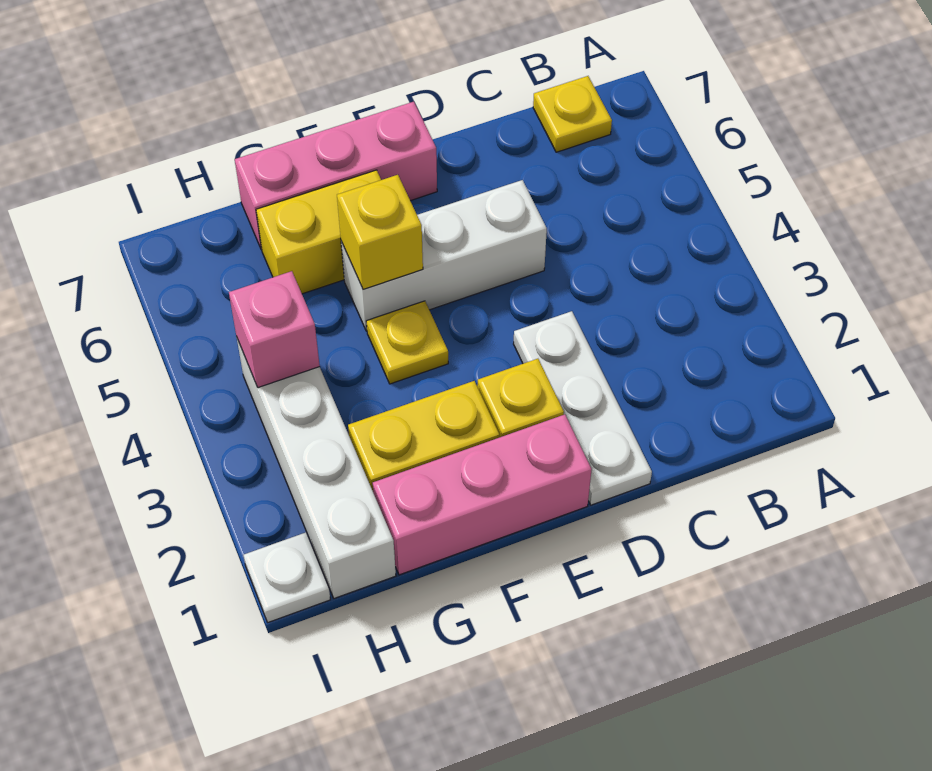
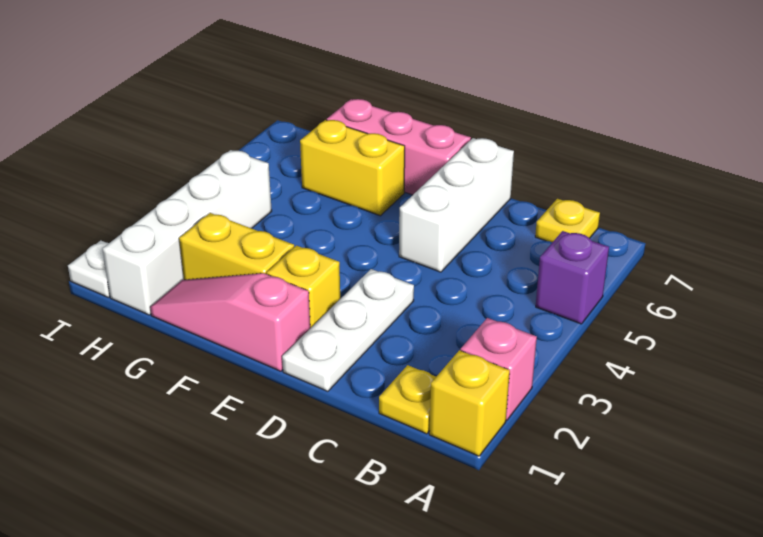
none -> purple 1x1 brick [536,231,609,324]
white 1x3 brick [341,180,547,331] -> white 1x3 brick turned to [399,138,514,272]
pink 1x3 brick [373,414,592,575] -> pink 1x3 slope [150,273,310,371]
yellow 1x1 plate [366,301,448,384] -> yellow 1x1 plate moved to [379,365,436,434]
yellow 1x1 brick [337,175,423,289] -> yellow 1x1 brick moved to [429,350,510,456]
pink 1x1 brick [229,271,320,388] -> pink 1x1 brick moved to [461,318,537,420]

